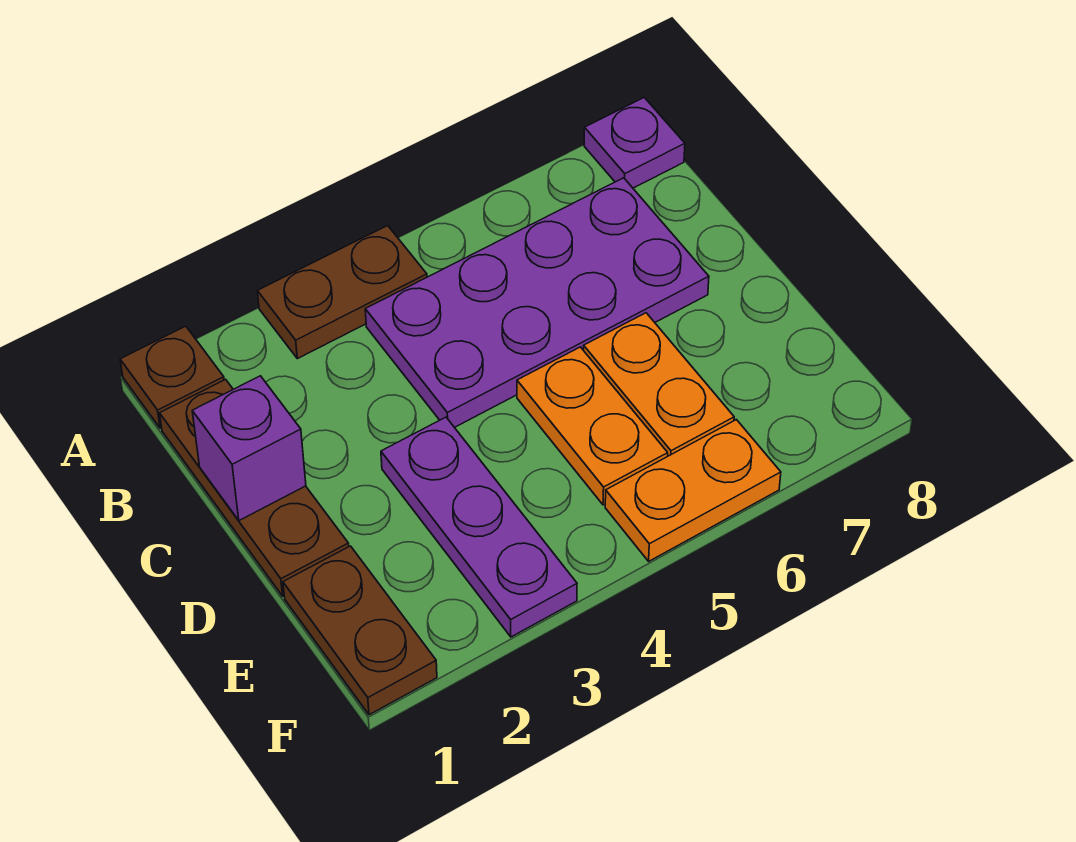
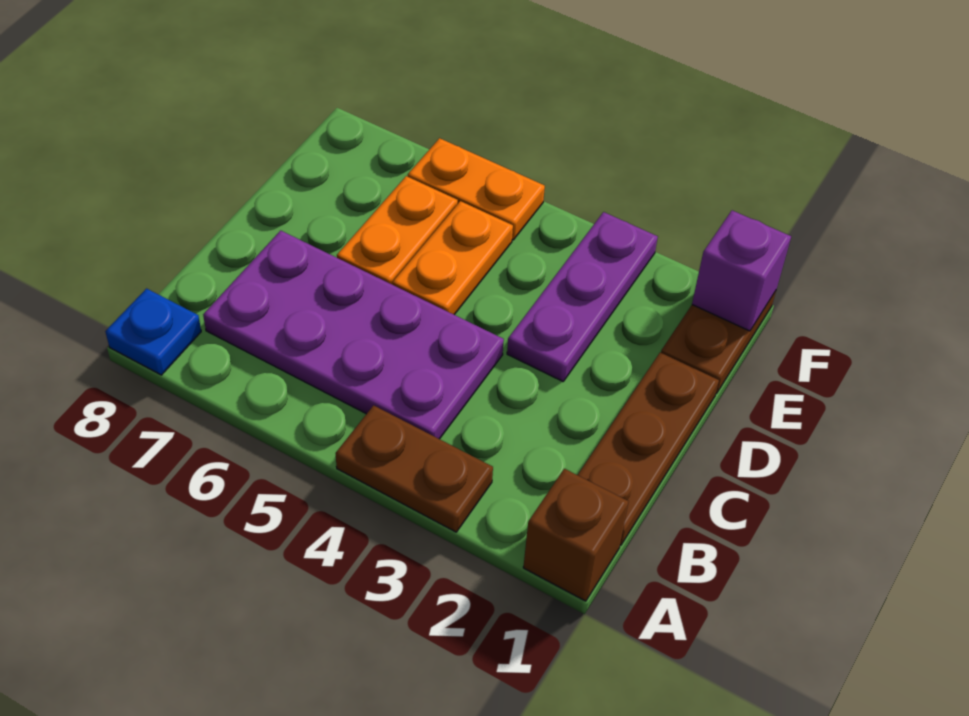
brown 1x1 plate [120,326,224,428] -> brown 1x1 brick [523,469,629,601]
purple 1x1 plate [584,98,685,188] -> blue 1x1 plate [105,289,201,375]
purple 1x1 brick [192,376,306,521] -> purple 1x1 brick moved to [692,210,791,331]

